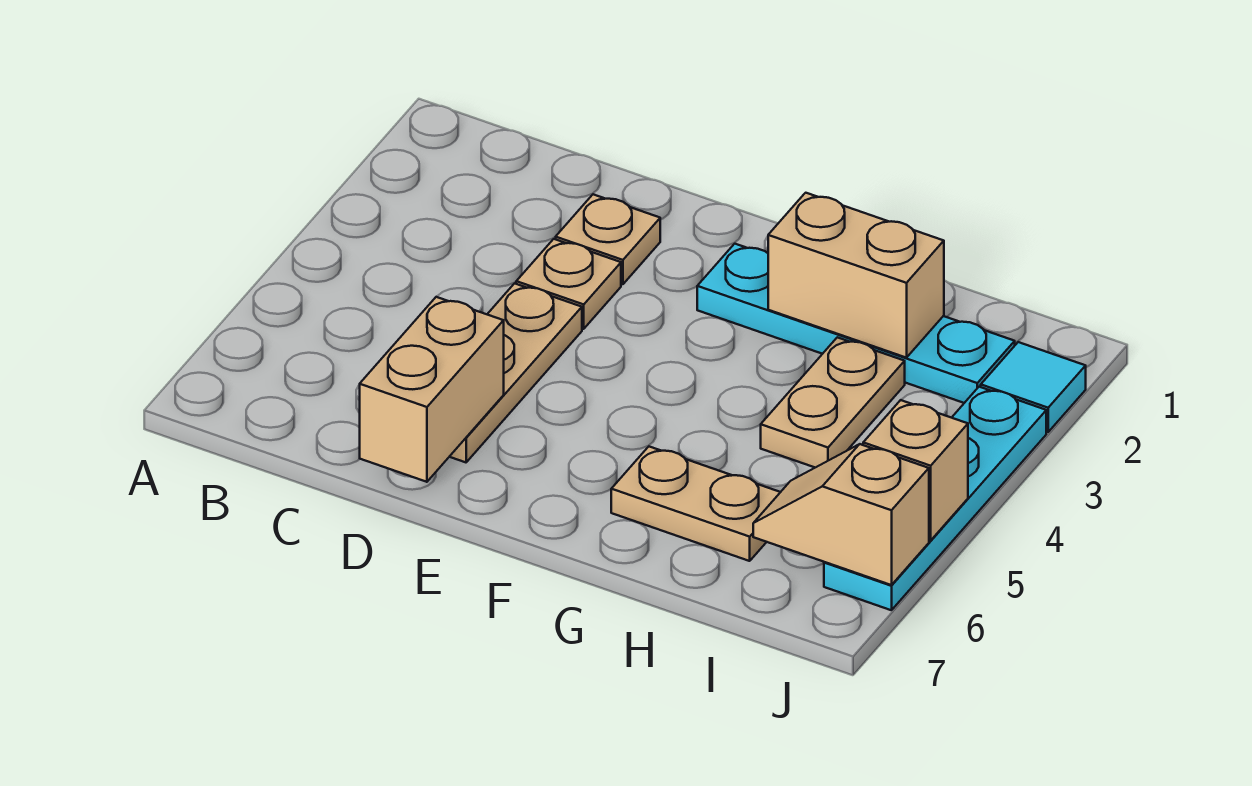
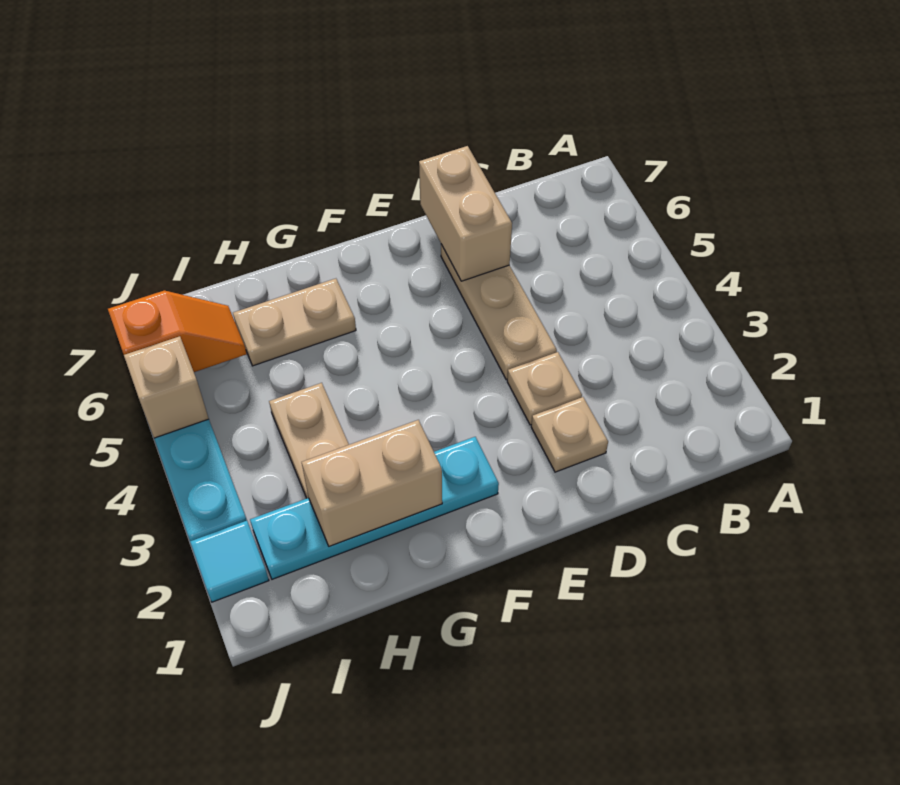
tan 1x2 slope [753,444,929,585] -> orange 1x2 slope [108,291,247,372]

